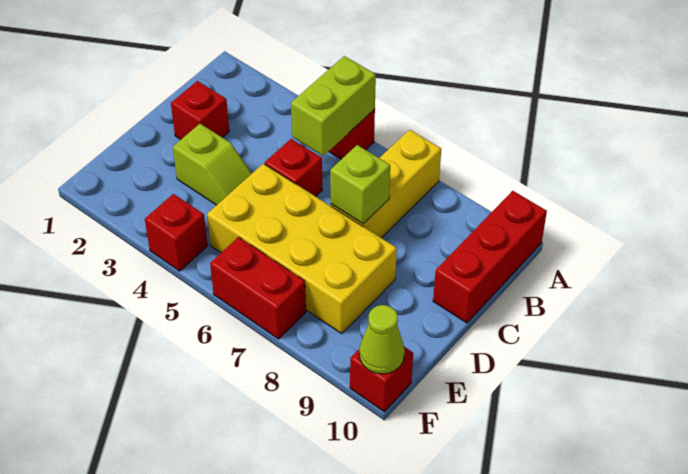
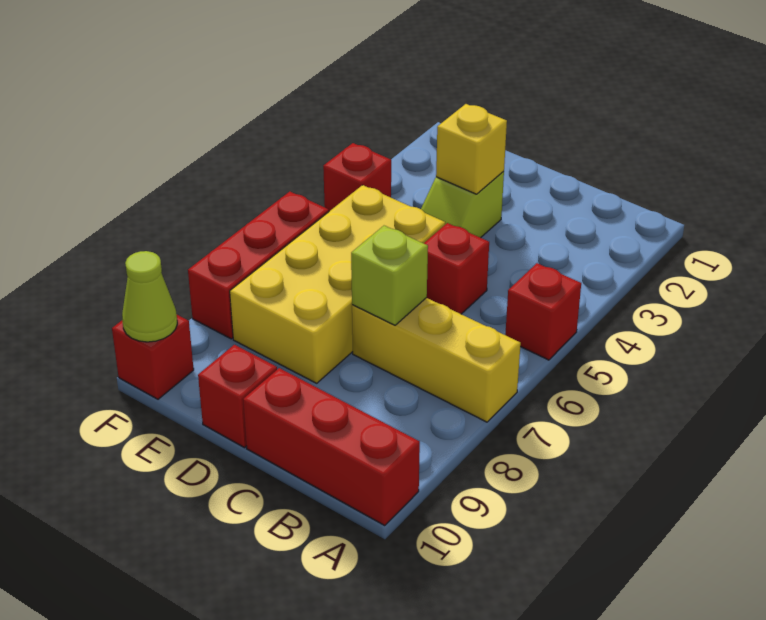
lime 1x2 brick [291,56,376,156] -> none
red 1x1 brick [171,81,229,139] -> red 1x1 brick moved to [198,345,277,448]
none -> yellow 1x1 brick [436,104,507,194]
red 1x2 brick [210,237,306,339] -> red 1x3 brick [188,192,329,339]

